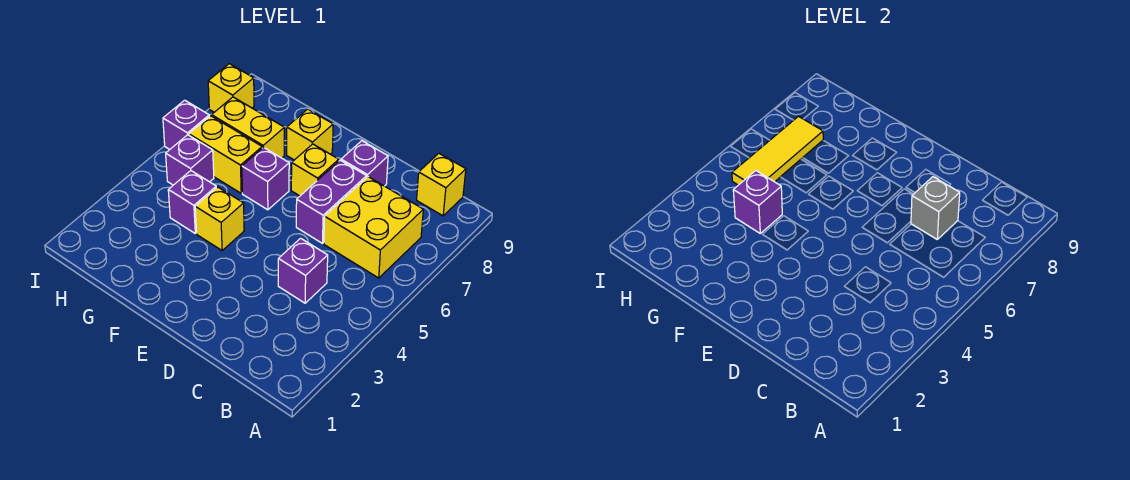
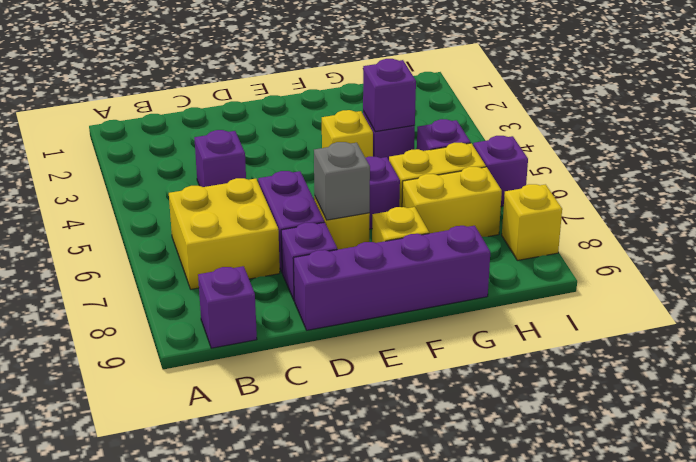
yellow 1x1 brick [417,154,466,216] -> purple 1x1 brick [198,266,257,348]
grey 1x1 brick [911,177,960,239] -> grey 1x1 brick moved to [314,142,370,220]
none -> purple 1x4 brick [293,226,490,330]
yellow 1x3 tile [732,116,823,185] -> none

